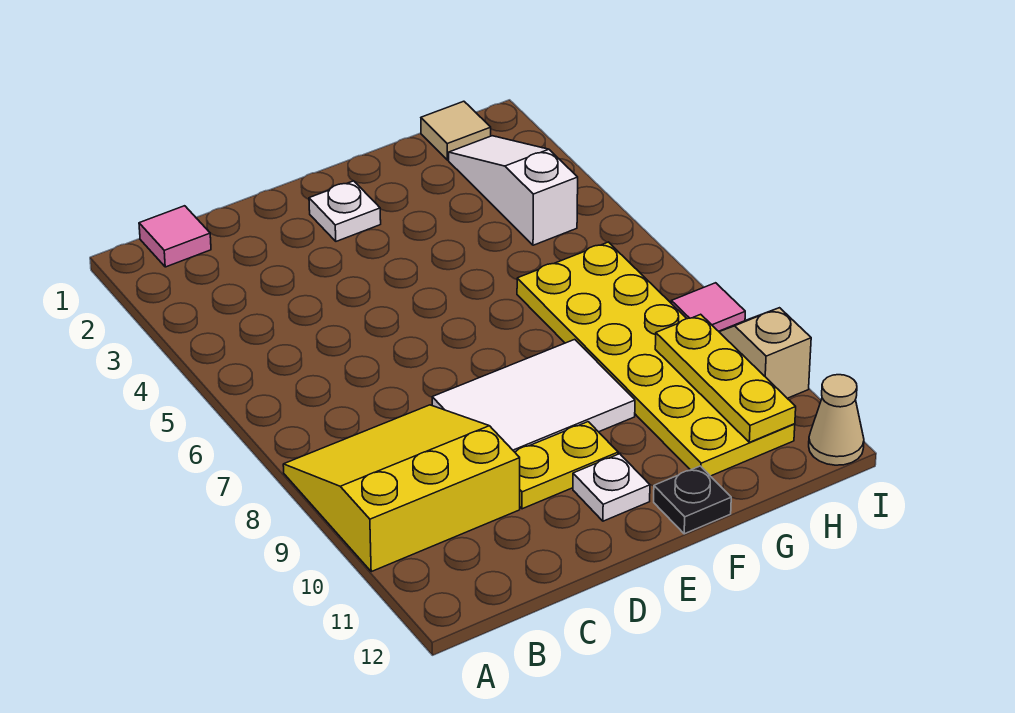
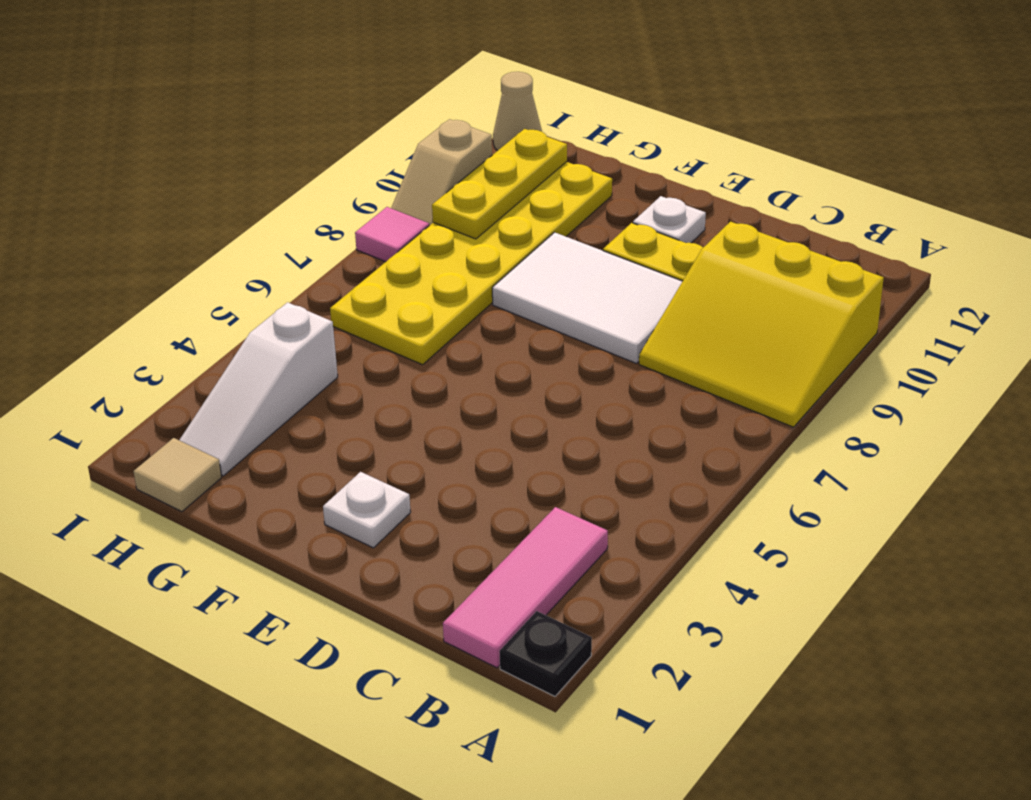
pink 1x1 tile [139,206,211,267] -> pink 1x3 tile [443,507,608,668]
black 1x1 plate [654,466,731,534] -> black 1x1 plate moved to [499,611,592,696]

